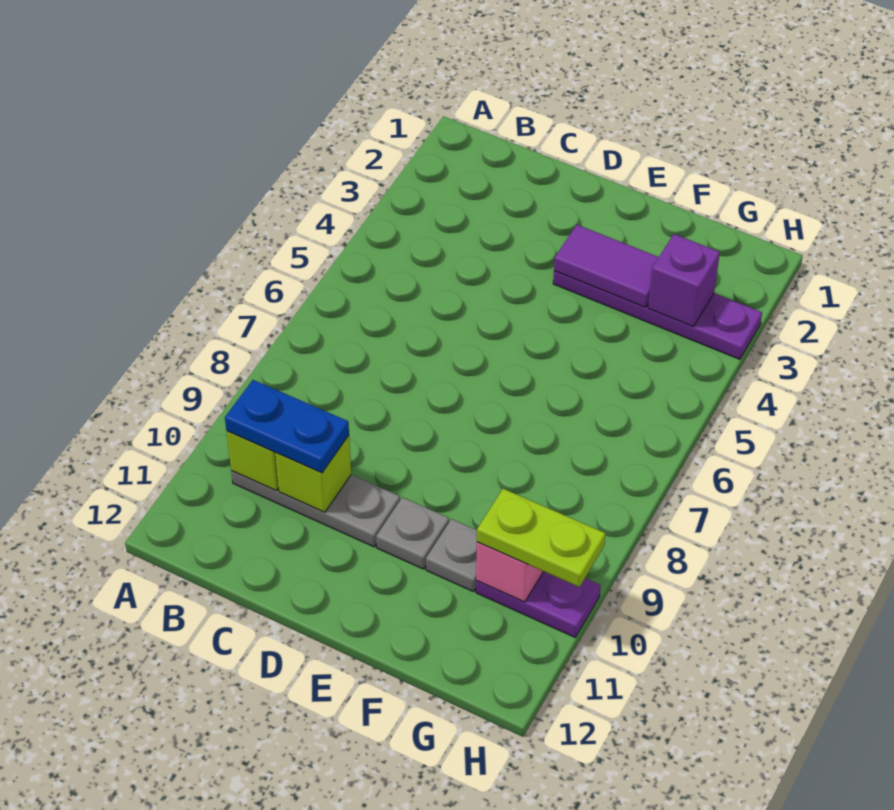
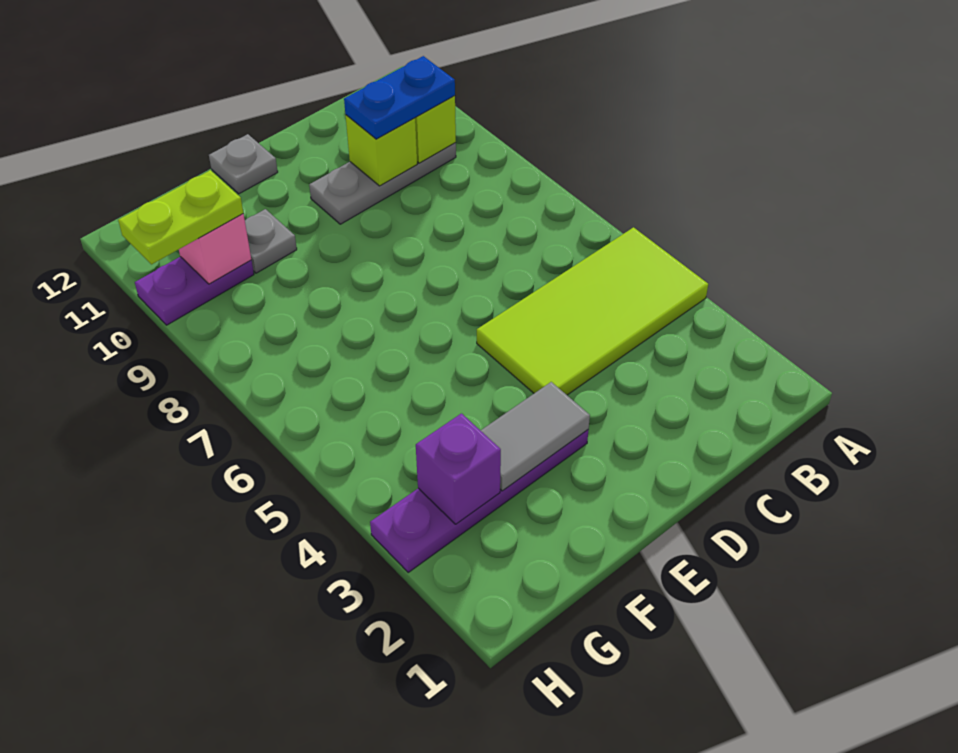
none -> lime 2x4 tile [477,227,708,395]
purple 1x2 tile [554,225,659,307] -> grey 1x2 tile [480,382,590,491]
grey 1x1 plate [376,497,449,569] -> grey 1x1 plate moved to [209,134,278,194]

